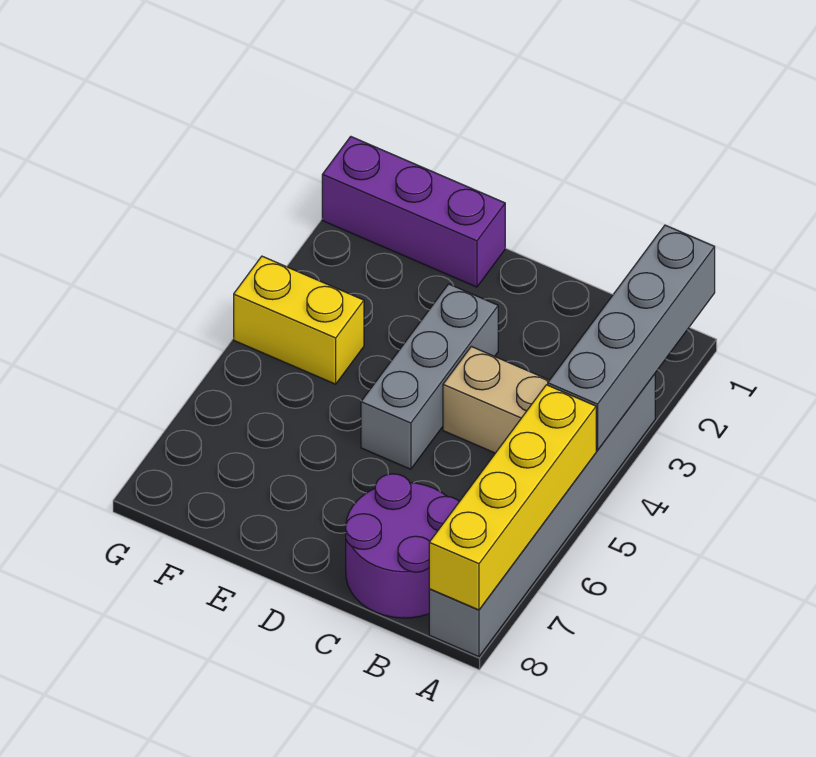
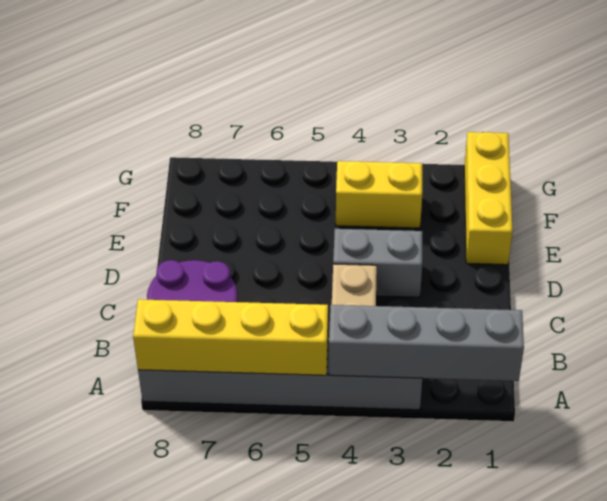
grey 1x3 brick [361,284,498,469] -> grey 1x2 brick [333,229,422,297]
purple 1x3 brick [322,137,505,287] -> yellow 1x3 brick [464,132,513,265]
yellow 1x2 brick [234,256,364,384] -> yellow 1x2 brick turned to [336,161,422,228]

